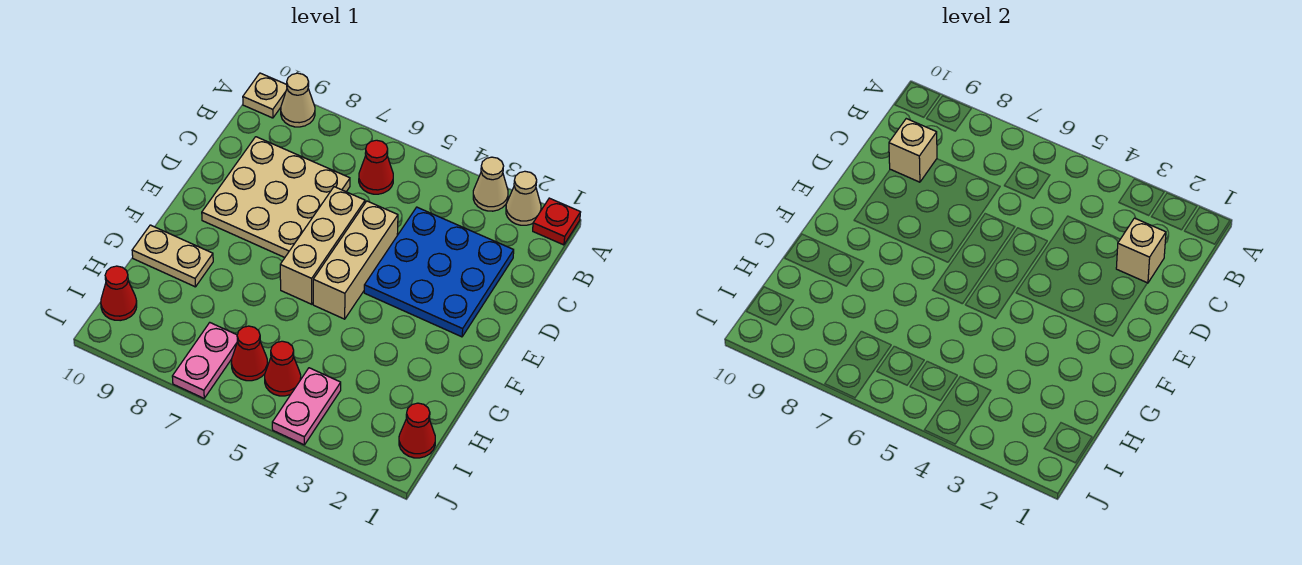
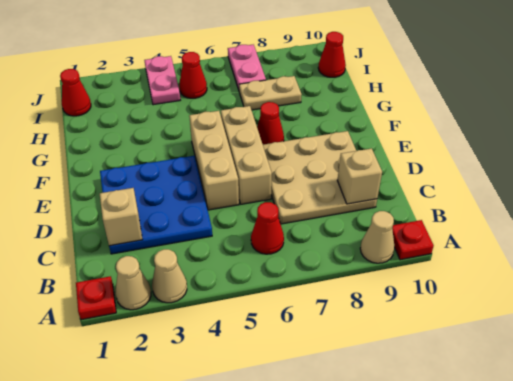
tan 1x1 plate [243,73,287,118] -> red 1x1 plate [392,220,434,260]
tan 1x2 plate [132,225,213,287] -> tan 1x2 plate moved to [239,76,302,110]
red 1x1 cone [231,326,267,381] -> red 1x1 cone moved to [257,102,284,145]

